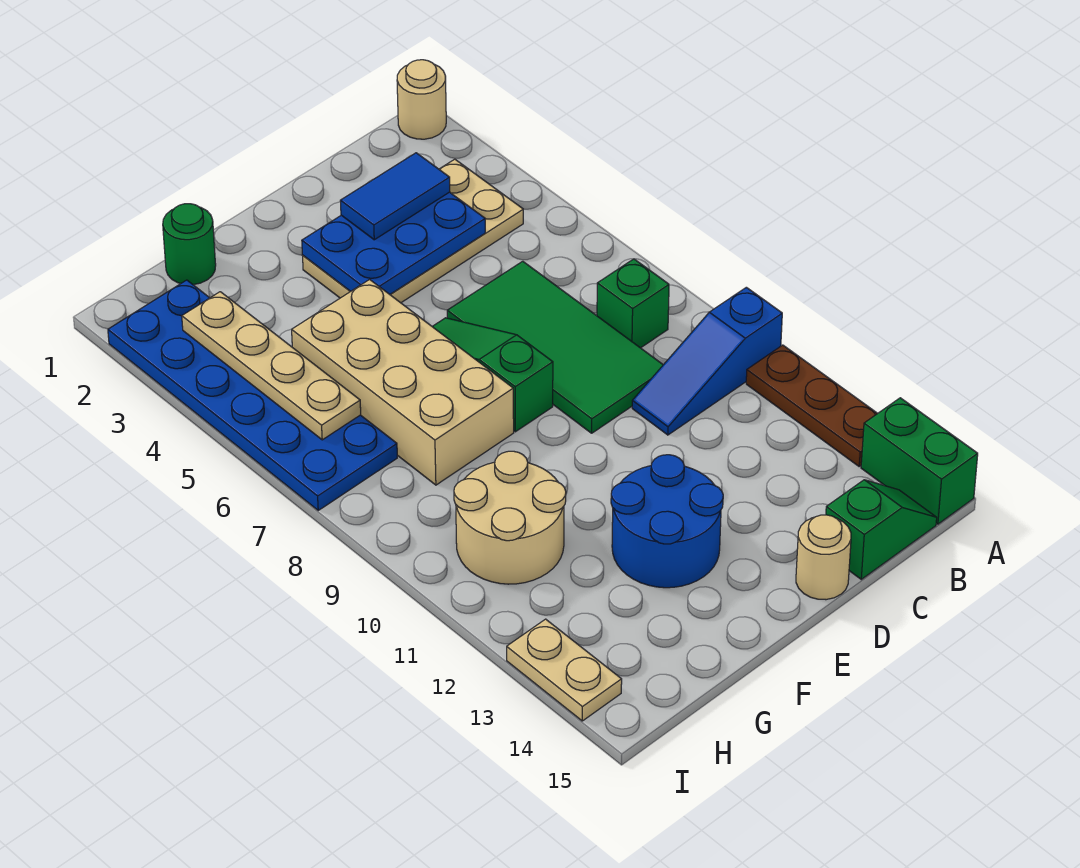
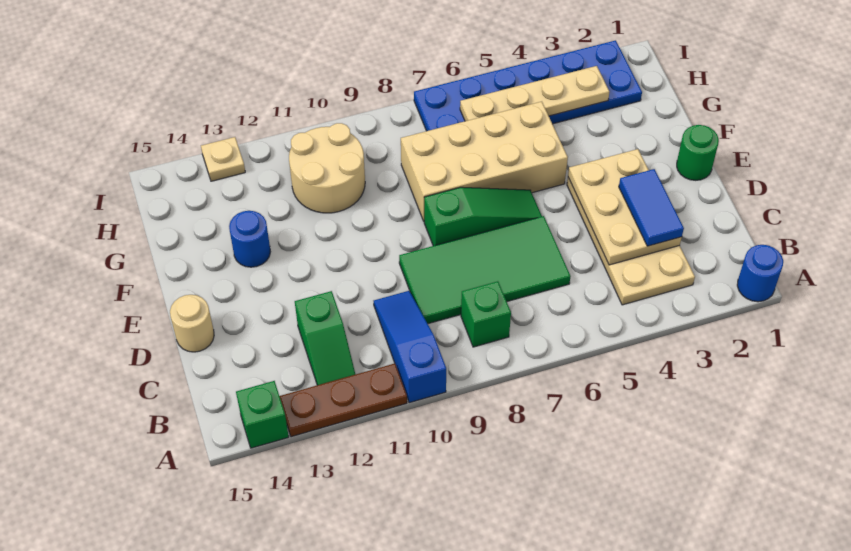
tan 1x1 round brick [397,60,446,139] -> blue 1x1 round brick [737,245,783,302]
green 1x2 brick [861,398,978,524] -> green 1x1 brick [236,381,289,448]
green 1x2 slope [826,480,937,579] -> green 1x2 slope moved to [295,291,355,385]
blue 2x3 plate [302,192,485,294] -> tan 2x3 plate [568,149,682,265]
blue 2x2 round brick [611,455,723,588] -> blue 1x1 round brick [229,211,270,267]
green 1x1 round brick [163,204,216,285] -> green 1x1 round brick moved to [677,125,719,180]
tan 1x2 plate [507,619,622,721] -> tan 1x1 plate [201,137,245,181]

